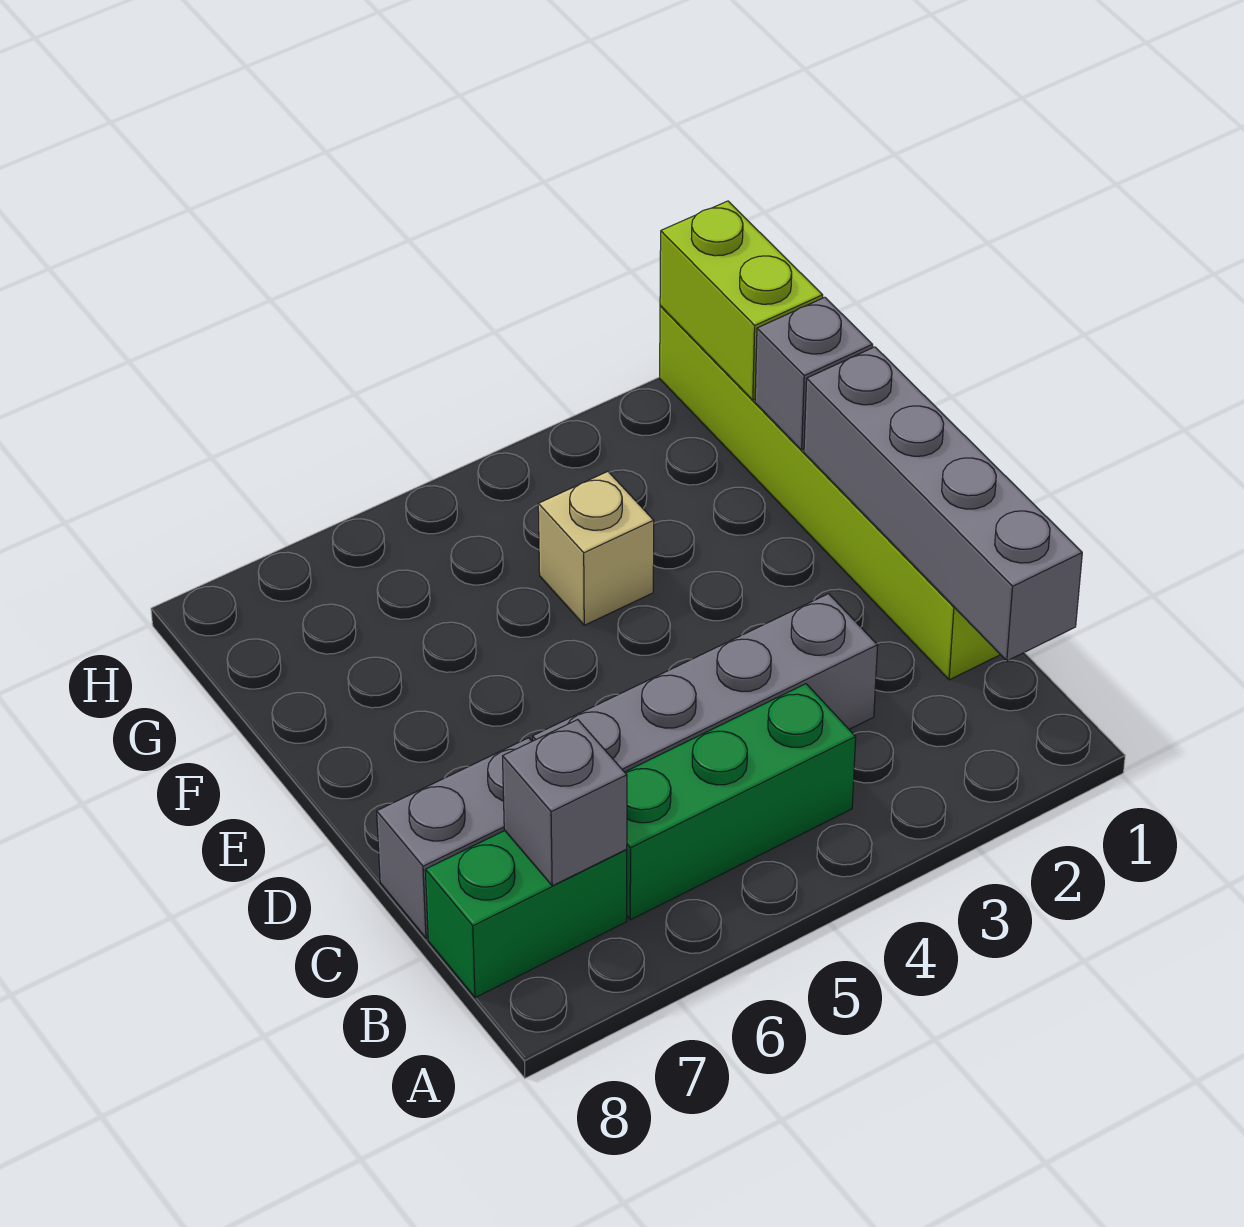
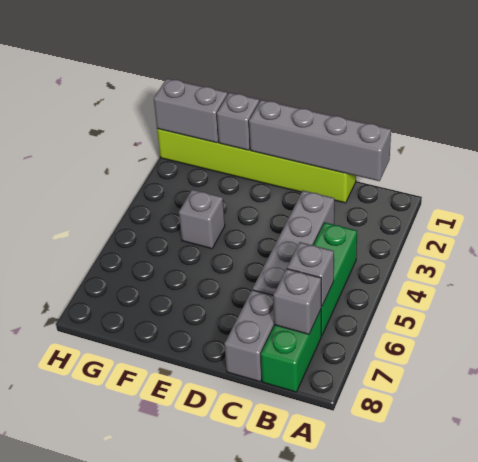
none -> grey 1x1 brick [287,242,334,307]
tan 1x1 brick [538,472,654,625] -> grey 1x1 brick [179,190,225,249]
lime 1x2 brick [660,201,823,400] -> grey 1x2 brick [154,79,228,143]

